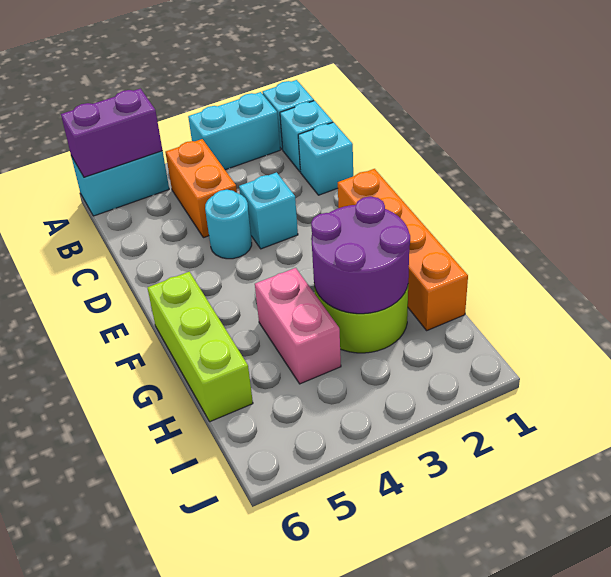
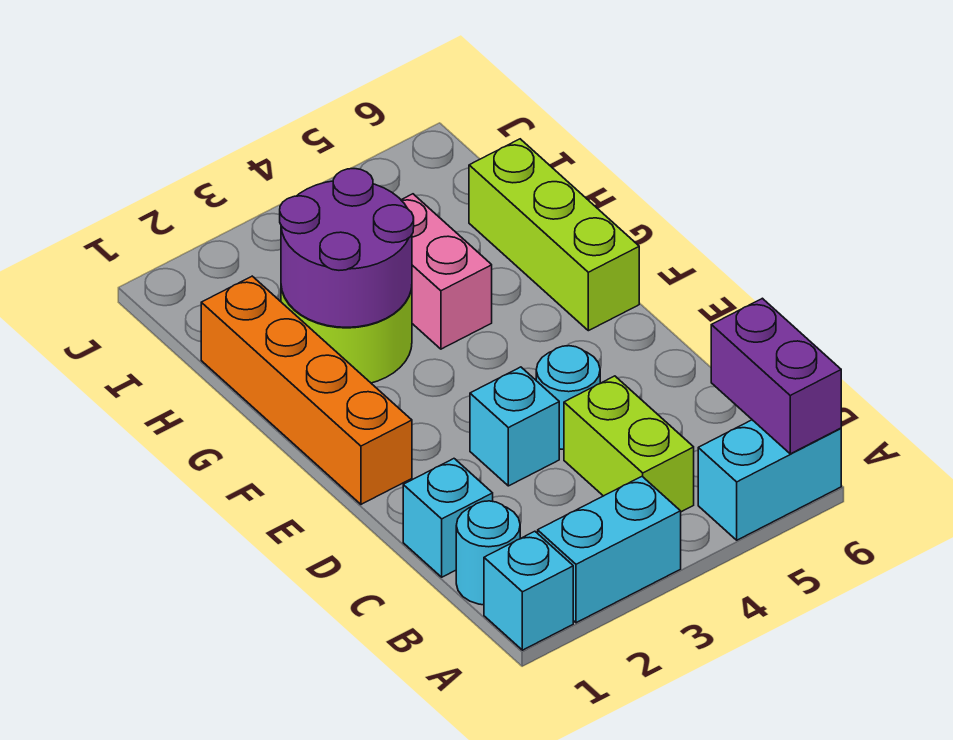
purple 1x2 brick [61,89,163,177] -> purple 1x2 brick turned to [711,298,841,454]
cyan 1x1 brick [280,101,333,172] -> cyan 1x1 round brick [456,501,520,605]
orange 1x2 brick [165,139,237,238] -> lime 1x2 brick [564,376,694,512]

